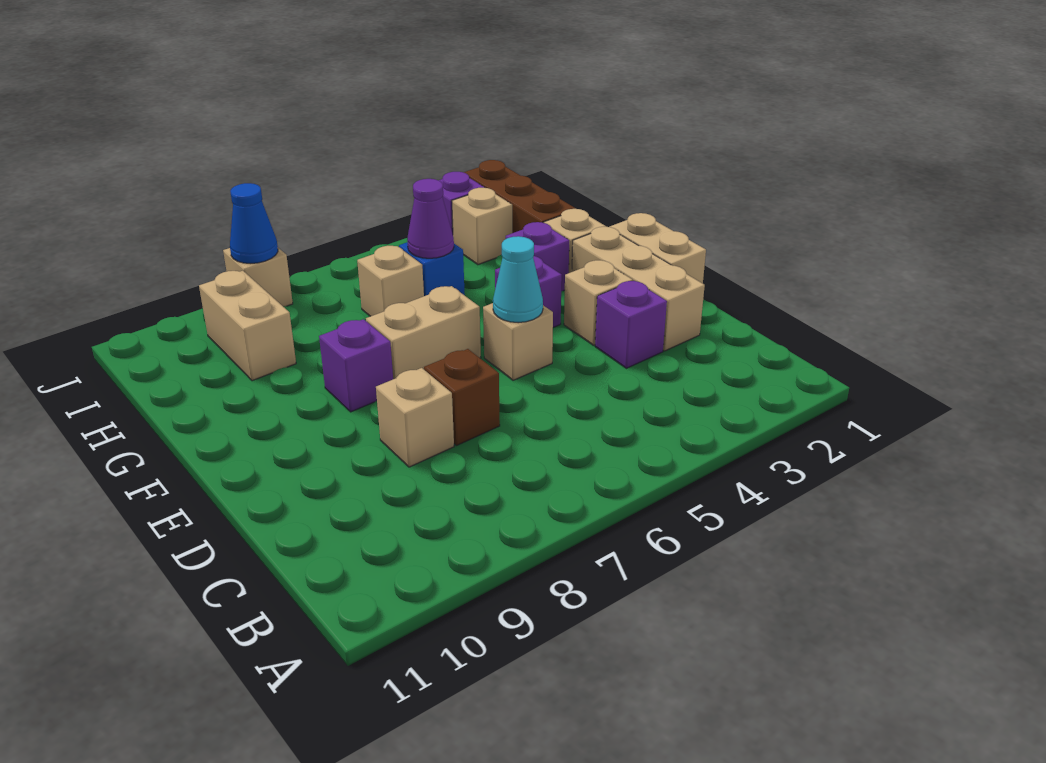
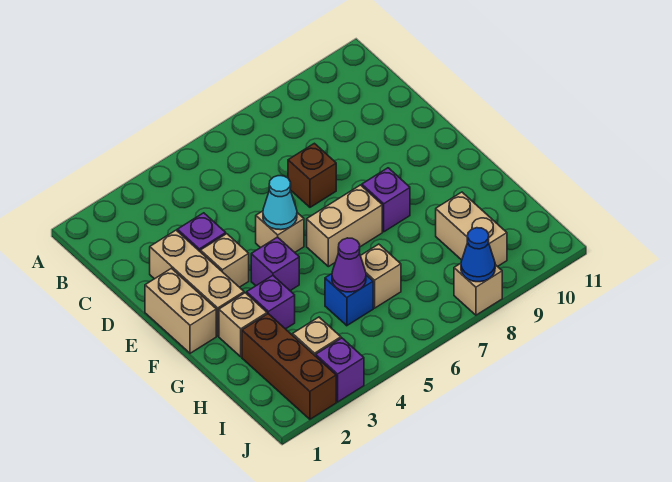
tan 1x1 brick [376,368,454,467] -> none

